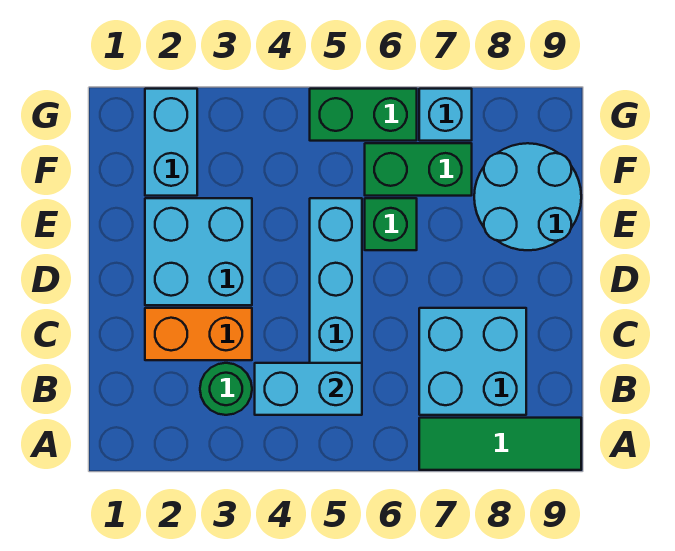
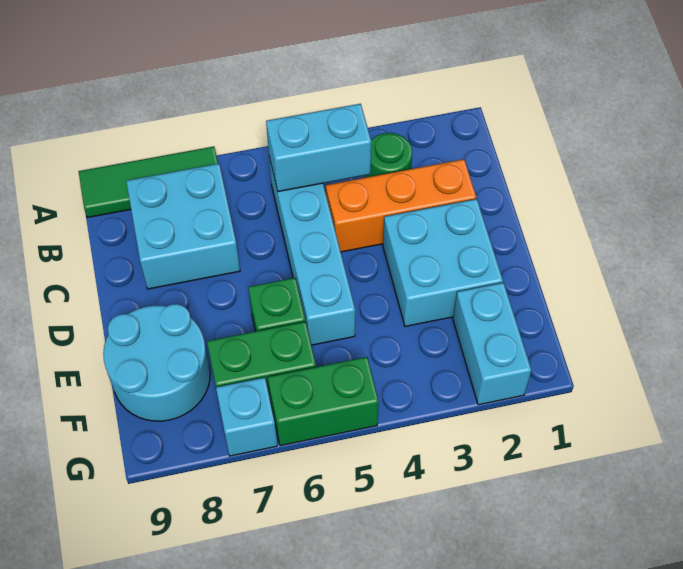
orange 1x2 brick [145,308,252,360] -> orange 1x3 brick [326,159,476,252]

